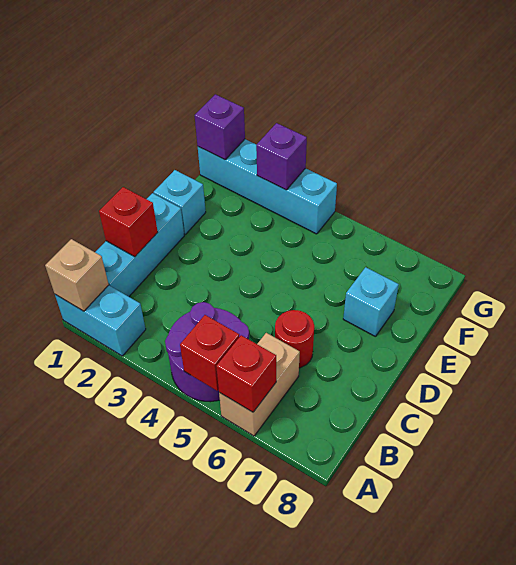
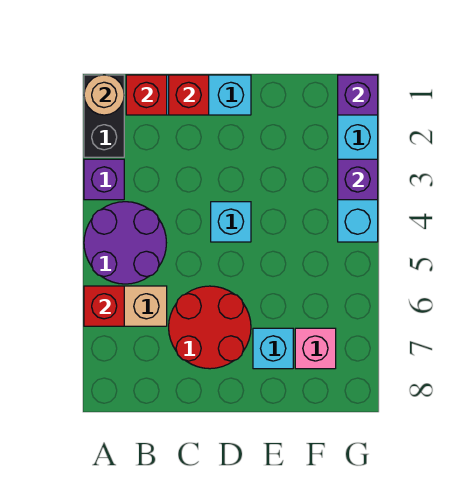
cyan 1x2 brick [55,285,146,356] -> black 1x2 brick [84,75,124,157]
tan 1x1 brick [45,239,109,311] -> tan 1x1 round brick [84,75,124,115]
none -> purple 1x1 brick [84,159,124,200]
red 1x1 brick [180,315,239,391] -> red 1x1 brick moved to [126,75,167,115]
red 1x1 round brick [275,310,314,368] -> red 2x2 round brick [169,286,251,369]
cyan 1x1 brick [154,170,206,234] -> cyan 1x1 brick moved to [211,202,251,242]
none -> pink 1x1 brick [295,328,336,369]

